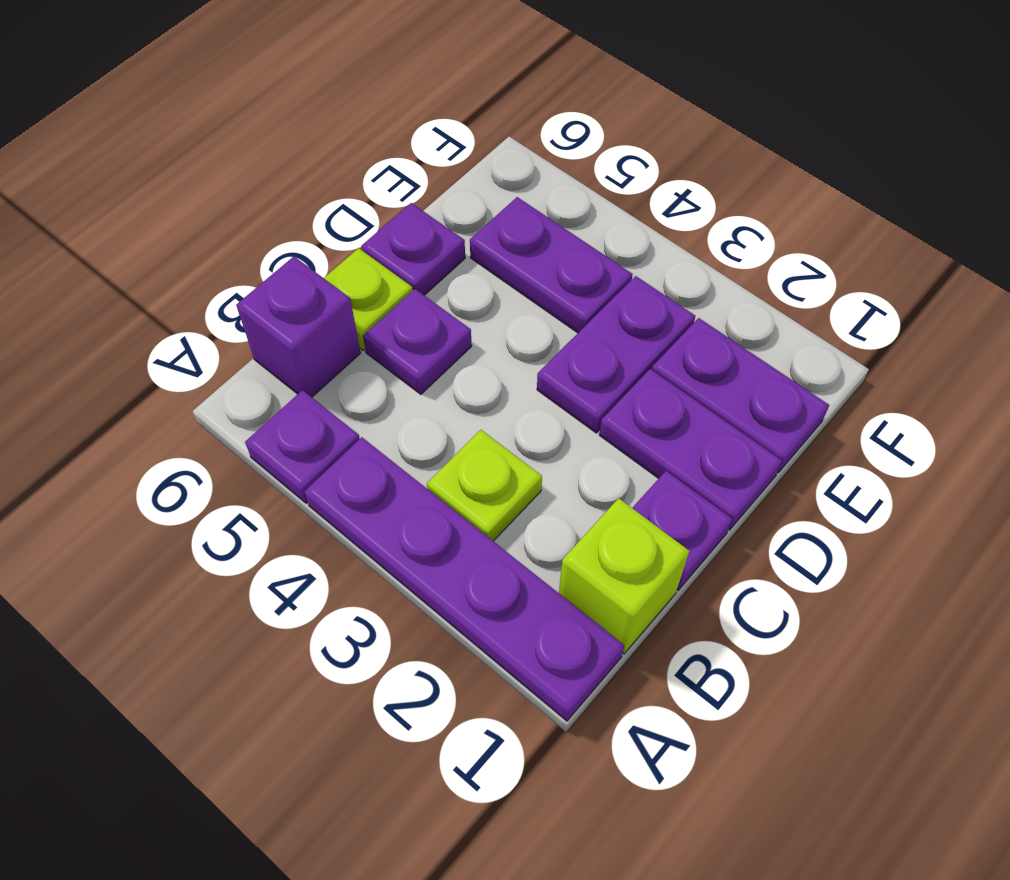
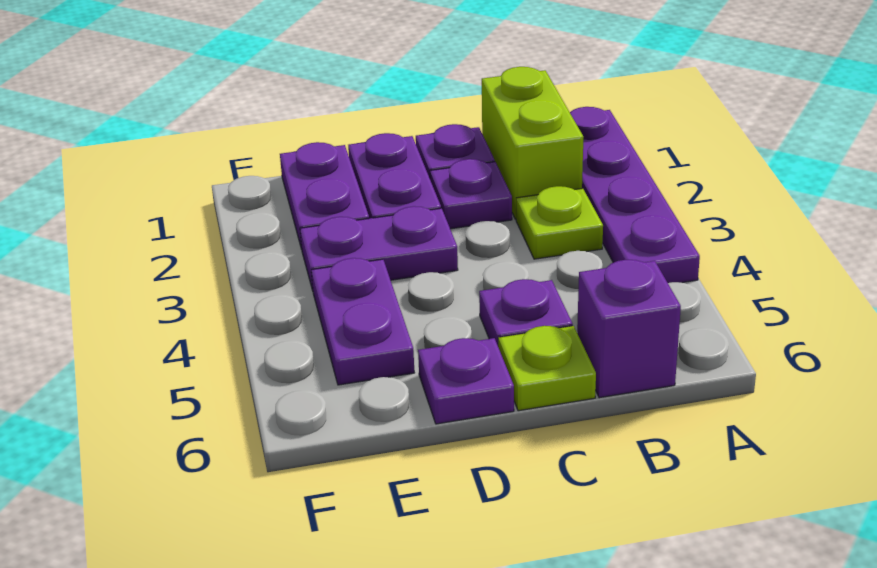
purple 1x1 plate [245,390,360,503] -> purple 1x1 plate moved to [430,159,512,229]
lime 1x1 brick [559,498,689,654] -> lime 1x2 brick [482,67,583,219]

